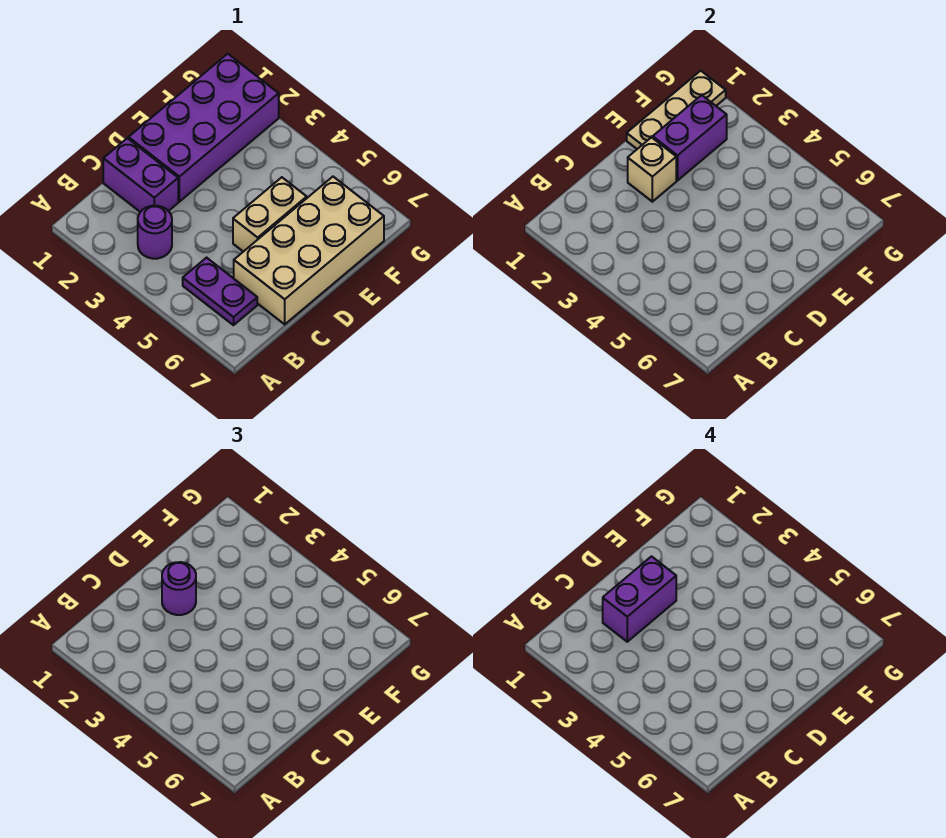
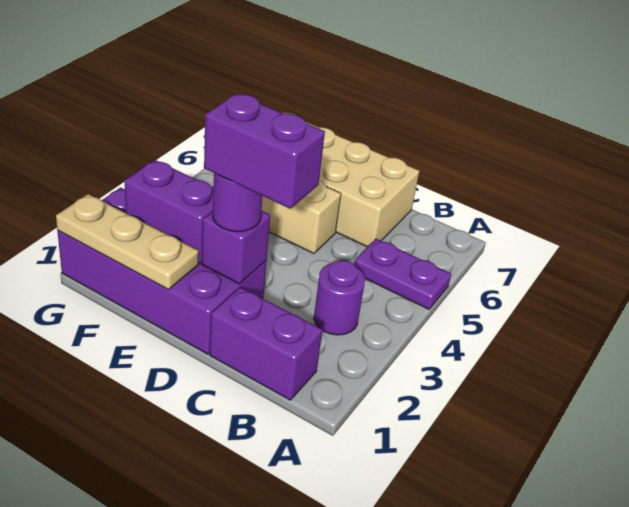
purple 1x2 plate [183,258,257,325] -> purple 1x2 plate turned to [354,239,451,309]
purple 1x2 brick [103,138,178,212] -> purple 1x2 brick turned to [210,287,322,400]
tan 1x1 brick [628,137,676,202] -> purple 1x1 brick [202,211,270,284]

